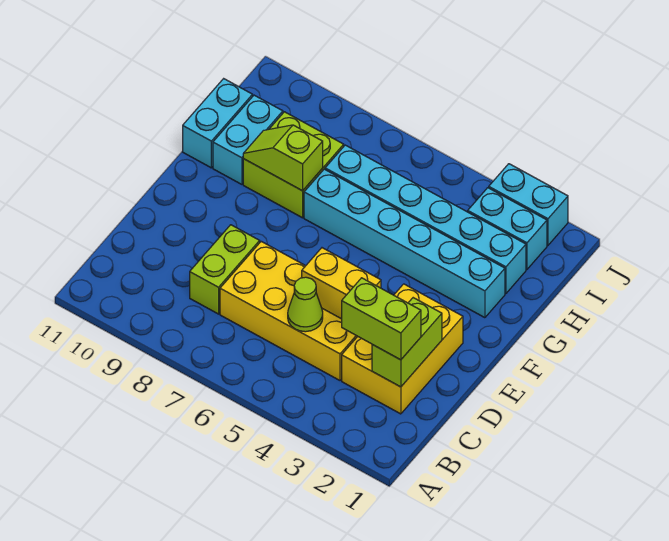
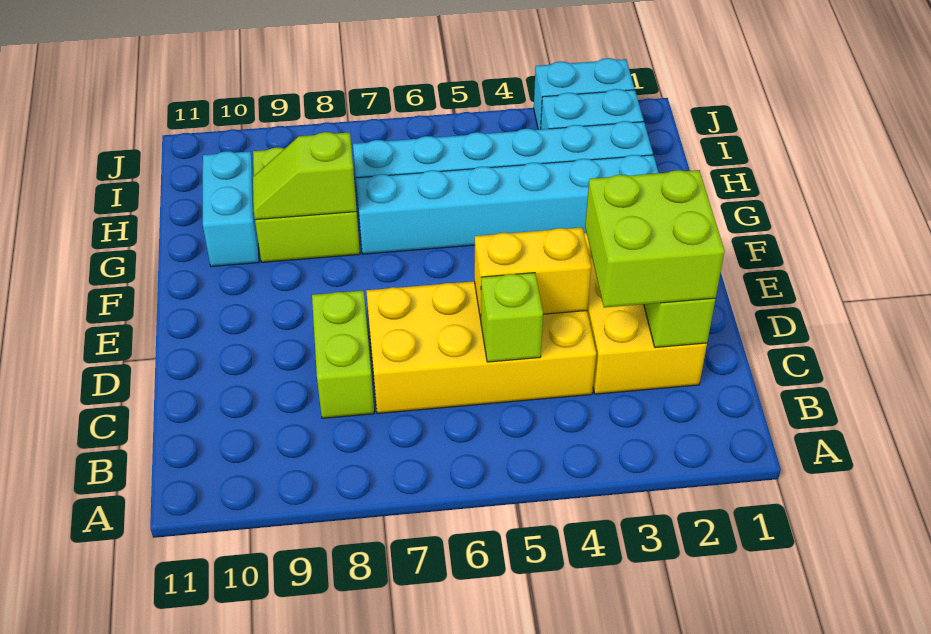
lime 1x2 brick [342,278,421,360] -> lime 2x2 brick [585,170,725,308]
lime 1x1 cone [288,277,323,332] -> lime 1x1 brick [481,273,543,362]
cyan 1x2 brick [183,79,253,168] -> none

